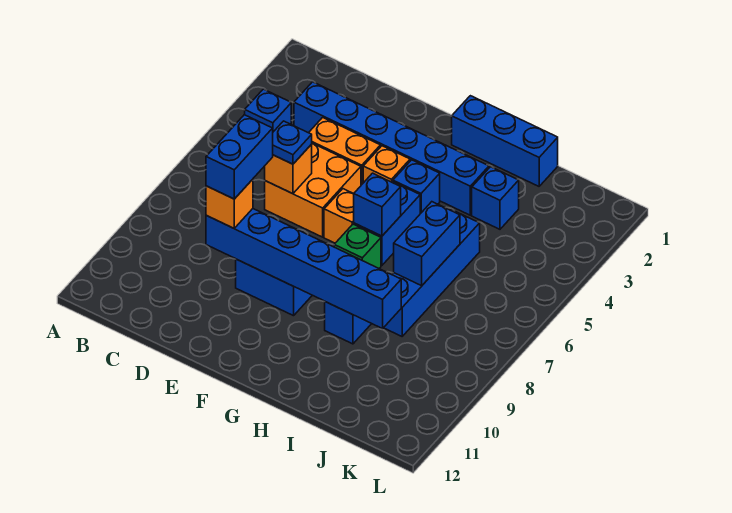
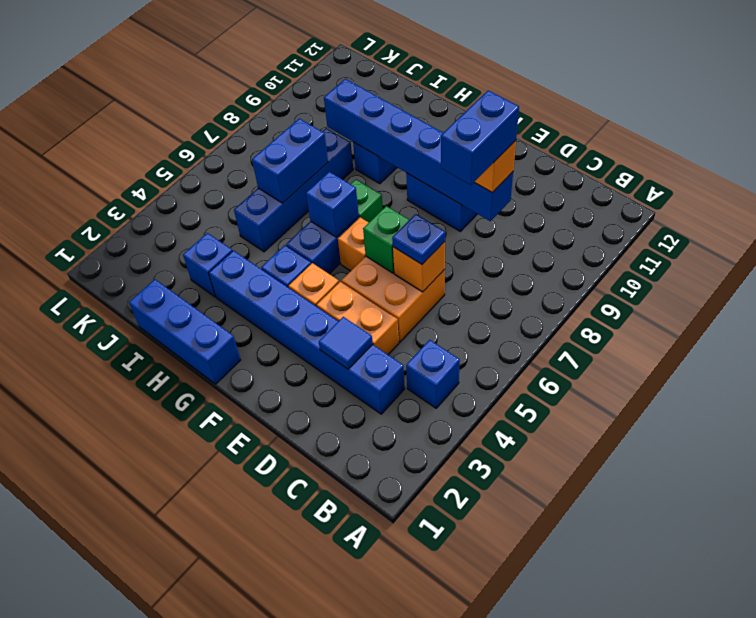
none -> blue 1x1 tile [319,317,373,369]
none -> green 1x1 brick [363,206,409,273]

